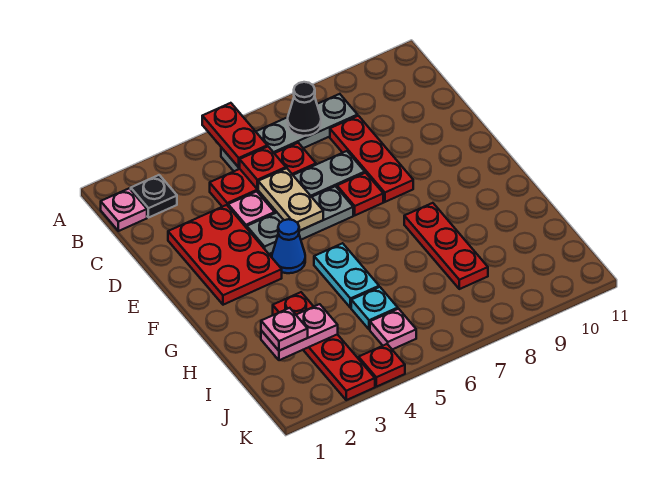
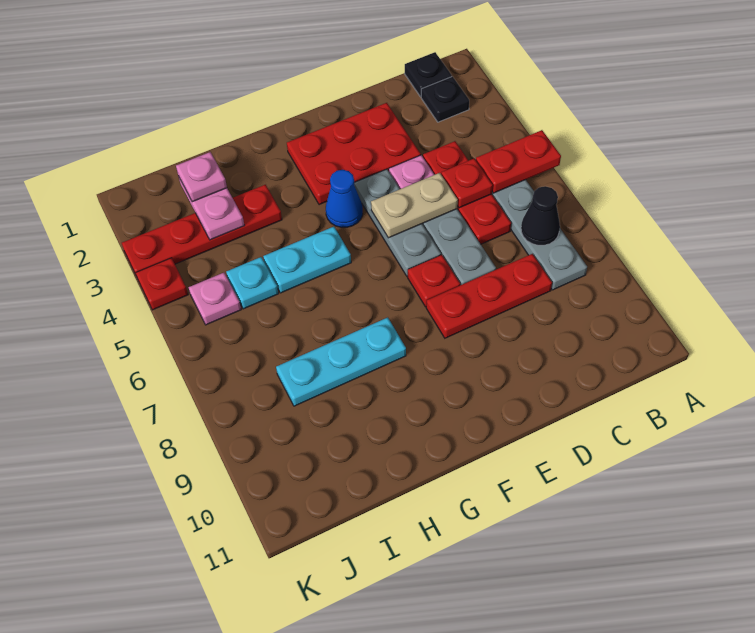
pink 1x1 plate [101,189,147,231] -> black 1x1 plate [405,52,452,97]
red 1x3 plate [404,203,488,289] -> cyan 1x3 plate [276,317,406,406]

